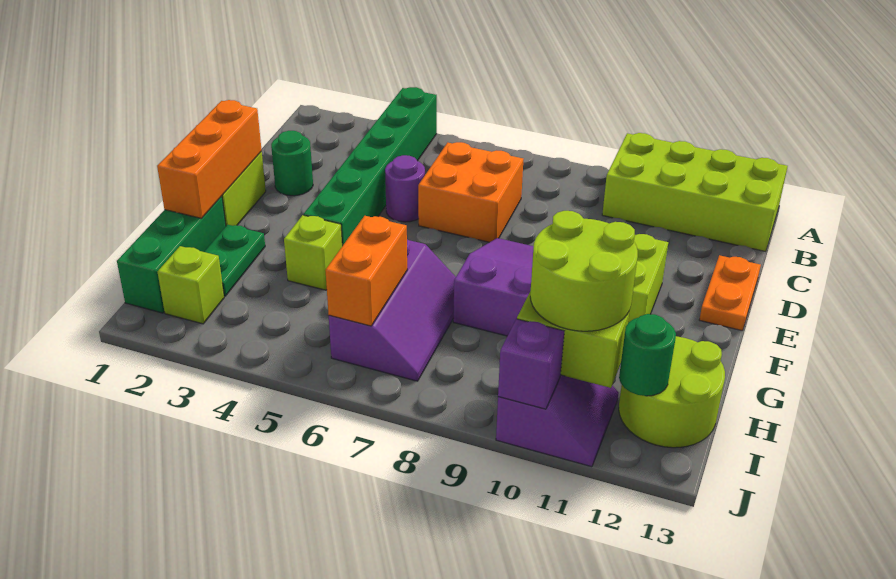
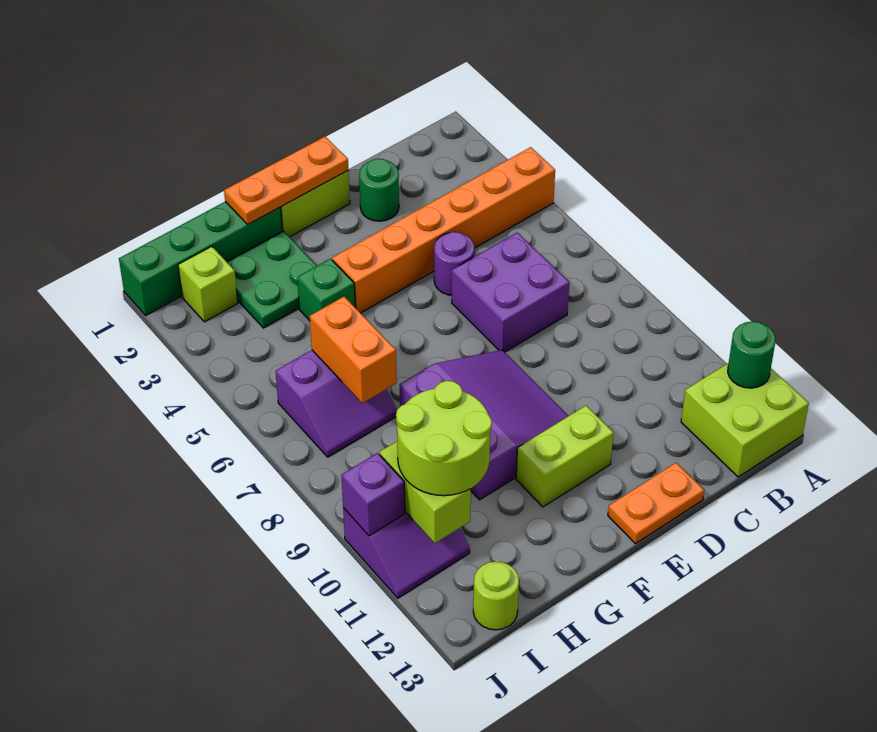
green 1x6 brick [304,87,437,246] -> orange 1x6 brick [332,147,555,313]
lime 2x4 brick [602,133,788,251] -> lime 2x2 brick [681,363,809,477]
orange 2x2 brick [418,142,523,242] -> purple 2x2 brick [452,233,569,352]
orange 1x3 brick [157,100,262,218] -> orange 1x3 plate [224,137,349,224]
green 1x3 brick [117,196,226,313] -> green 1x4 brick [119,202,282,315]
green 1x2 plate [204,225,265,296] -> green 2x2 plate [227,231,317,328]
lime 1x1 brick [284,215,342,290] -> green 1x1 brick [297,259,355,321]
purple 2x3 slope [329,239,456,381] -> purple 2x2 slope [276,350,397,457]
orange 1x2 brick [325,216,407,326] -> orange 1x2 brick turned to [310,297,397,403]
lime 2x2 round brick [619,336,725,448] -> lime 1x1 round brick [473,561,519,630]
green 1x1 round brick [619,314,676,396] -> green 1x1 round brick moved to [728,322,776,388]

